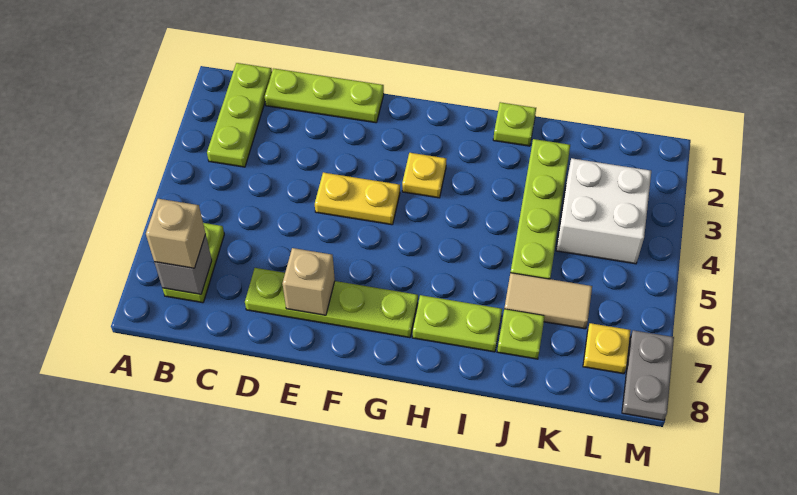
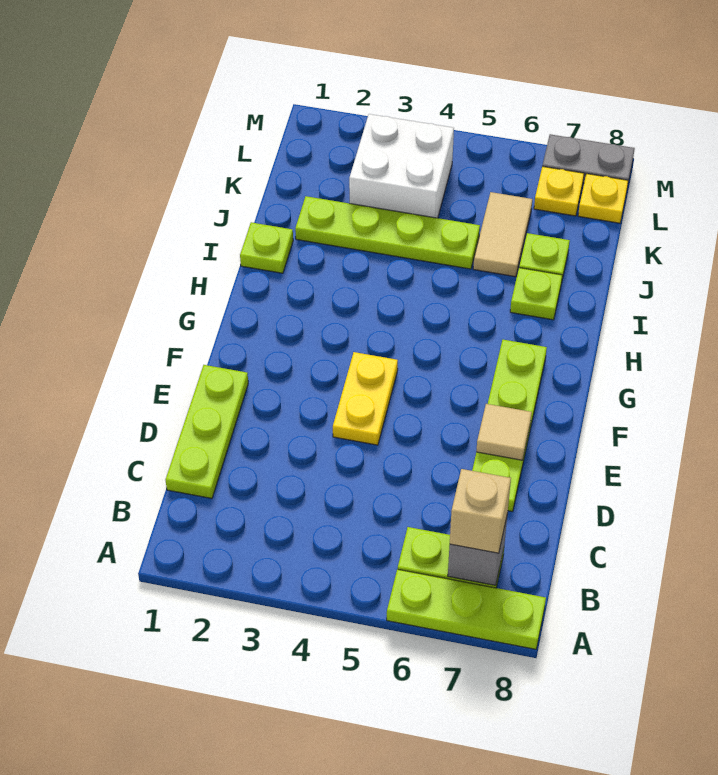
lime 1x3 plate [207,63,272,167] -> lime 1x3 plate moved to [387,569,546,649]
tan 1x1 brick [283,248,335,315] -> tan 1x1 tile [476,404,532,460]
yellow 1x1 plate [402,153,447,198] -> yellow 1x1 plate moved to [578,174,628,223]
lime 1x2 plate [412,295,502,352] -> lime 1x1 plate [510,268,562,320]

